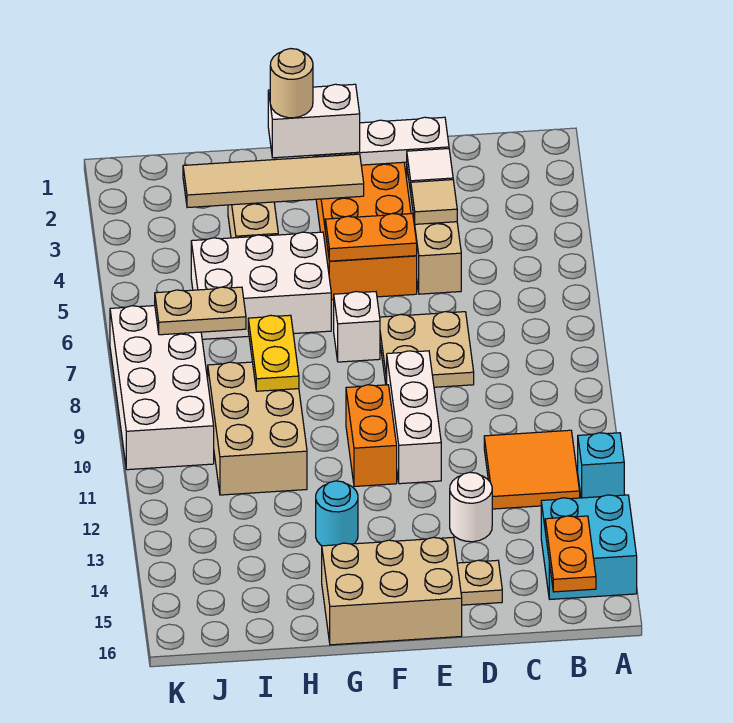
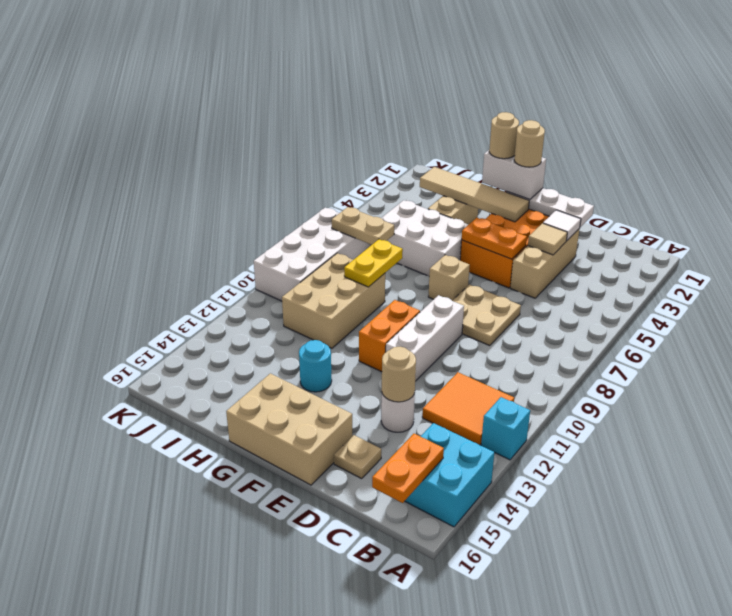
none -> tan 1x1 round brick [382,347,416,402]
none -> tan 1x1 round brick [514,120,545,167]
white 1x1 brick [334,292,380,362] -> tan 1x1 brick [428,255,470,300]

